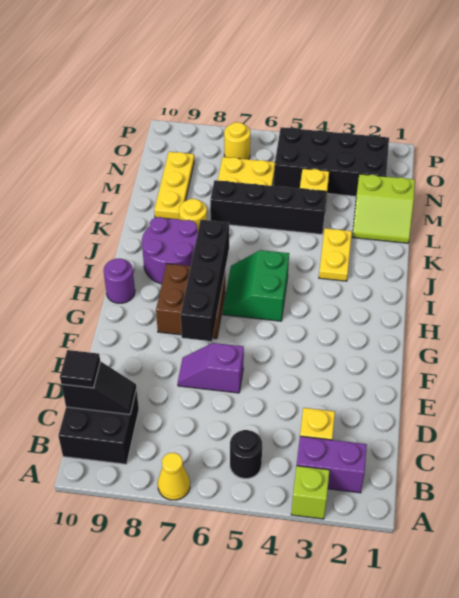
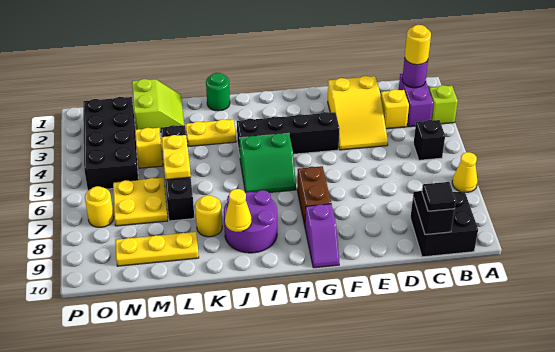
none -> yellow 1x1 round brick [405,25,431,65]
black 1x1 round brick [230,430,262,479] -> black 1x1 brick [414,120,445,160]
none -> yellow 2x3 slope [328,76,388,150]
purple 1x2 slope [178,343,244,393] -> purple 1x2 slope moved to [305,204,339,268]
black 1x4 brick [181,220,229,341] -> black 1x4 brick moved to [237,112,340,156]
brown 2x2 brick [156,264,225,339] -> brown 1x2 brick [297,166,331,225]
purple 1x1 round brick [104,258,135,303] -> purple 1x1 round brick moved to [402,58,428,88]
none -> green 1x1 round brick [206,73,230,111]
none -> yellow 1x1 cone [225,189,251,232]
none -> yellow 1x2 plate [162,135,191,180]

